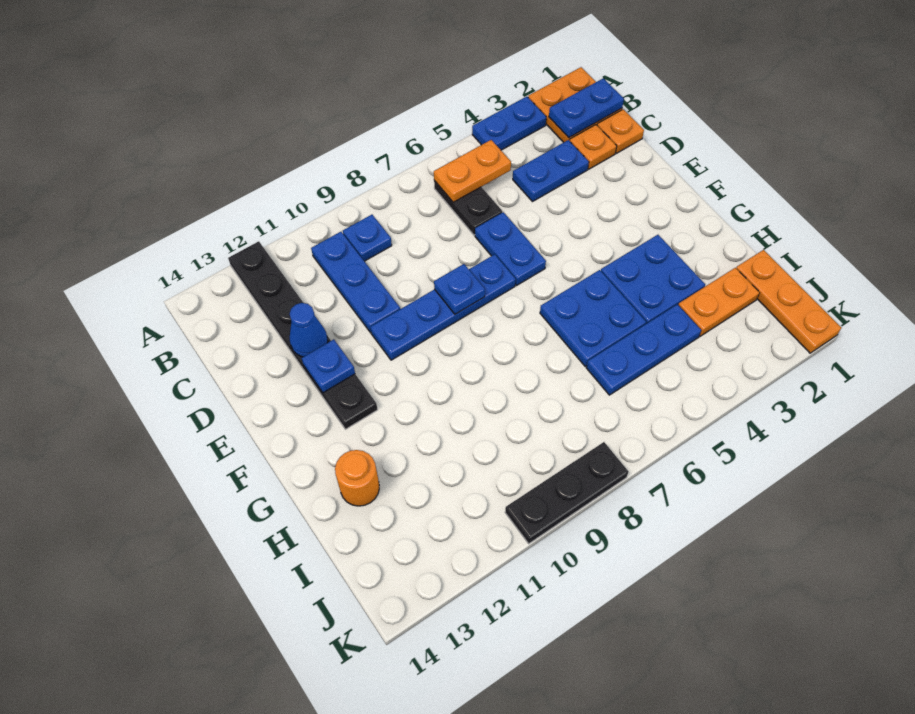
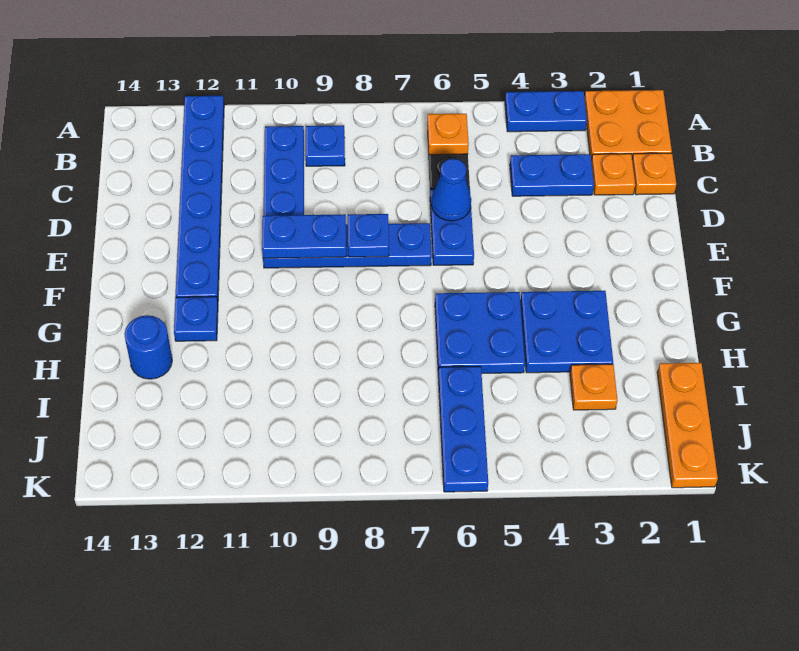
black 1x6 plate [228,241,378,429] -> blue 1x6 plate [176,96,224,302]
blue 1x2 plate [549,78,624,138] -> blue 1x2 plate moved to [262,214,346,258]
orange 1x2 plate [434,140,511,202] -> orange 1x1 plate [427,114,469,155]
blue 1x1 cone [290,303,328,357] -> blue 1x1 cone moved to [431,159,471,221]
blue 1x1 plate [302,339,355,393] -> blue 1x1 plate moved to [174,297,218,341]
orange 1x1 round brick [335,450,379,506] -> blue 1x1 round brick [124,315,172,379]
orange 1x2 plate [678,268,759,336] -> orange 1x1 plate [570,364,618,410]
blue 1x3 plate [586,304,701,395] -> blue 1x3 plate turned to [438,367,488,492]
black 1x3 plate [505,442,629,544] -> none

